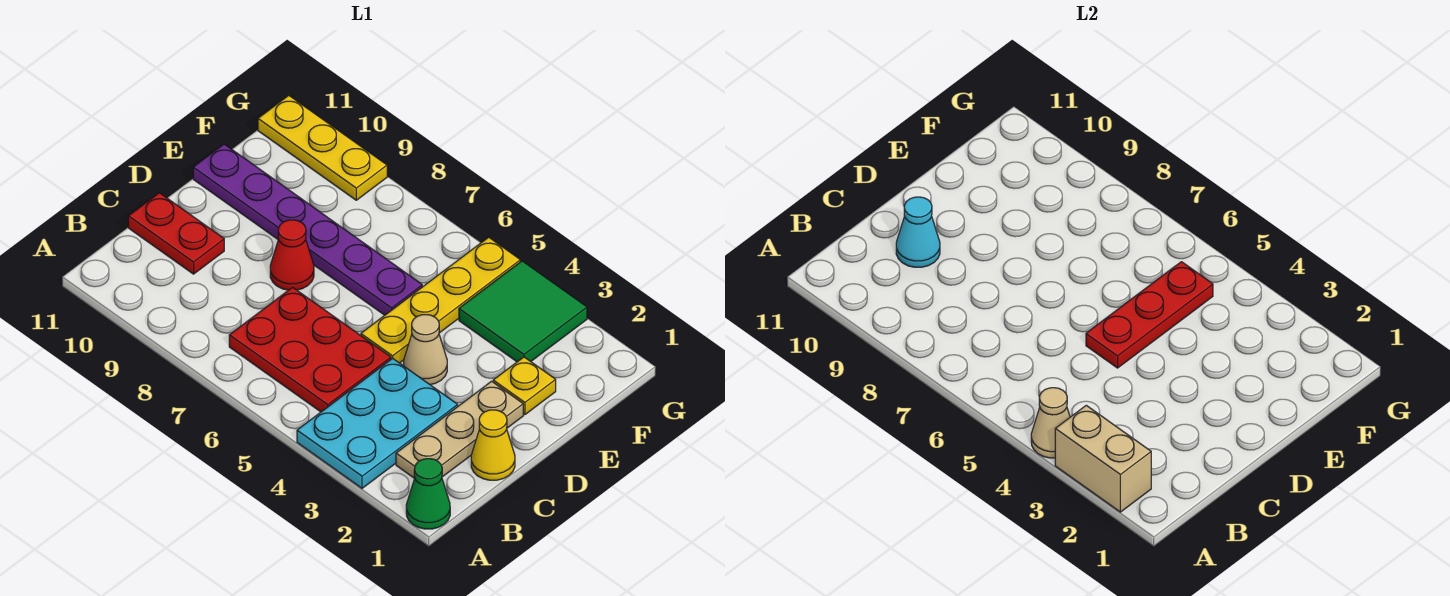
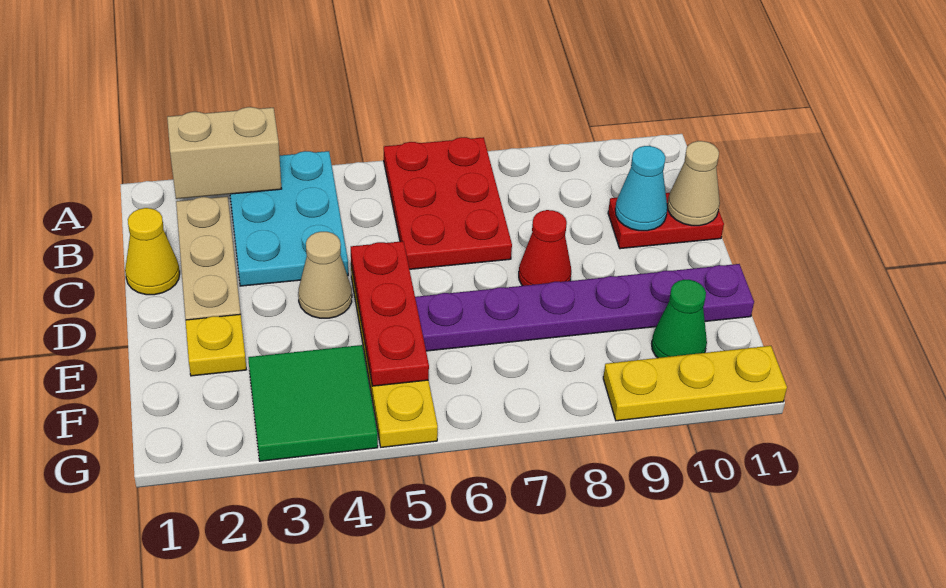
green 1x1 cone [406,459,450,529] -> green 1x1 cone moved to [652,280,707,358]
tan 1x1 cone [1031,388,1070,458] -> tan 1x1 cone moved to [667,141,720,226]
red 2x3 plate [229,287,391,412] -> red 2x3 plate turned to [384,137,512,269]

